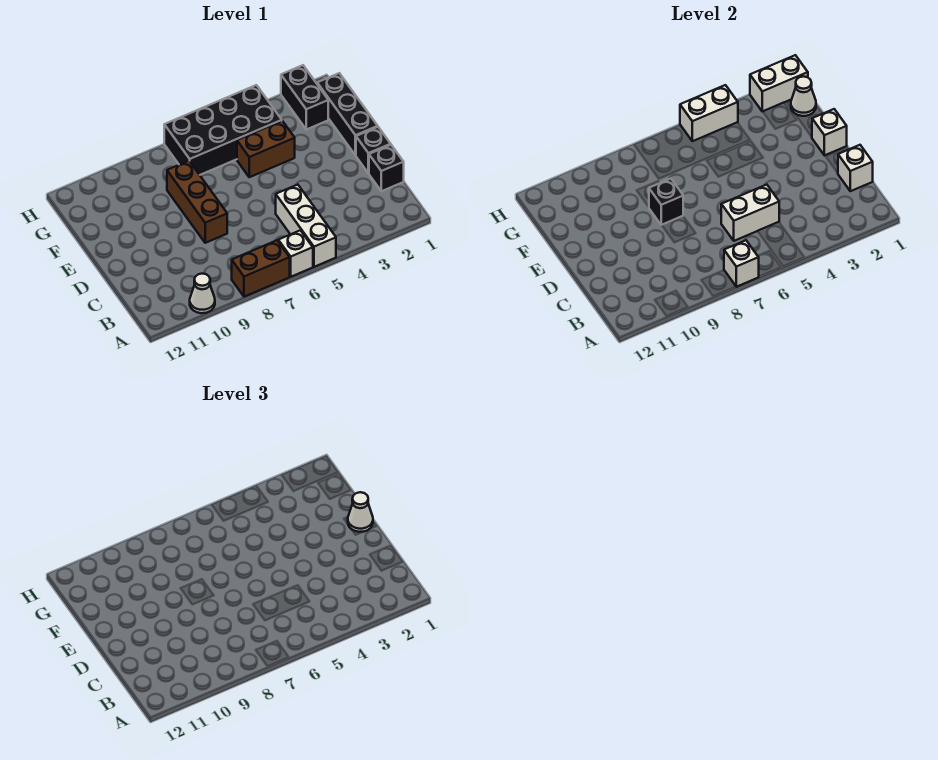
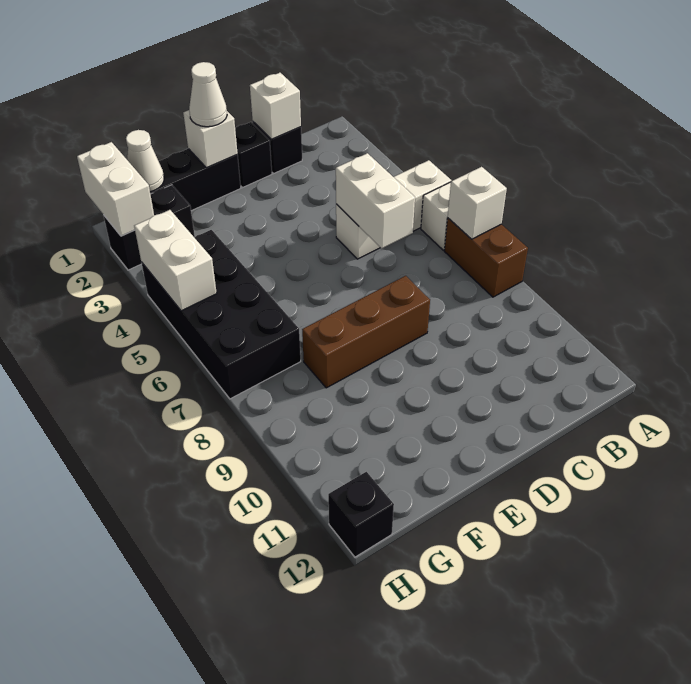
white 1x1 cone [190,274,215,313] -> none
black 1x1 brick [649,179,683,225] -> black 1x1 brick moved to [328,472,394,557]
brown 1x2 brick [237,121,295,177] -> none

